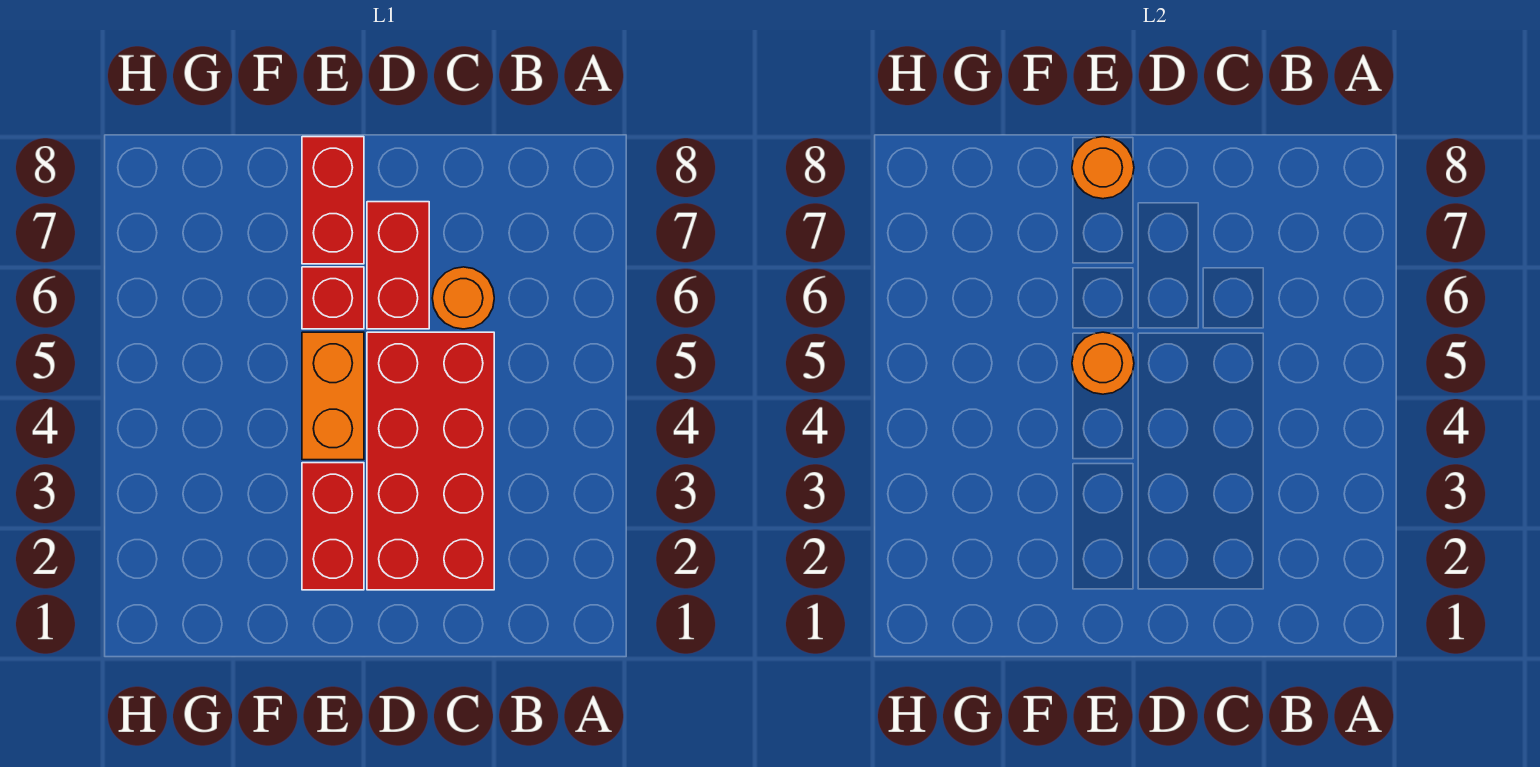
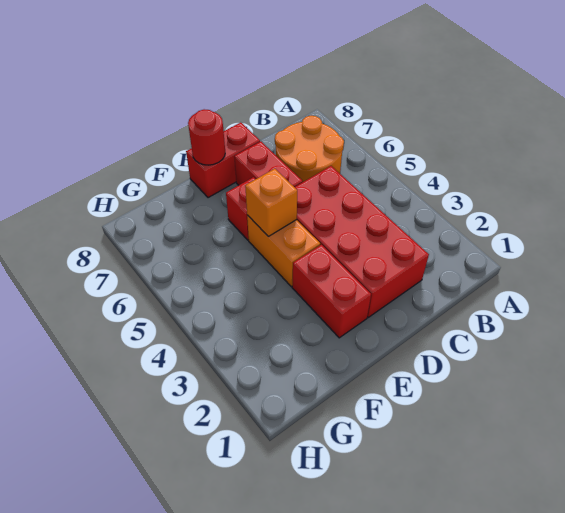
orange 1x1 round brick [432,267,494,329] -> orange 2x2 round brick [275,116,344,182]
orange 1x1 round brick [1072,332,1134,394] -> orange 1x1 brick [245,169,297,236]
red 1x2 brick [302,137,364,264] -> red 1x2 brick turned to [186,122,260,198]
orange 1x1 round brick [1072,137,1134,199] -> red 1x1 round brick [188,109,225,165]

